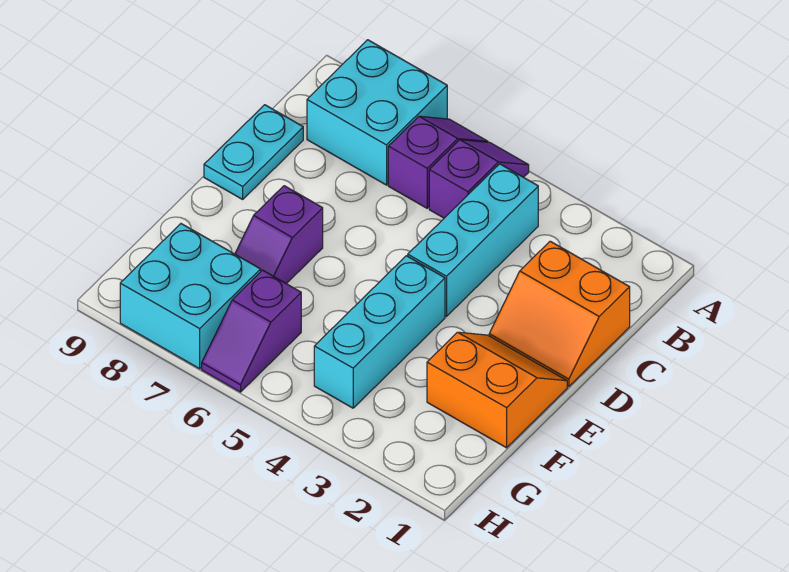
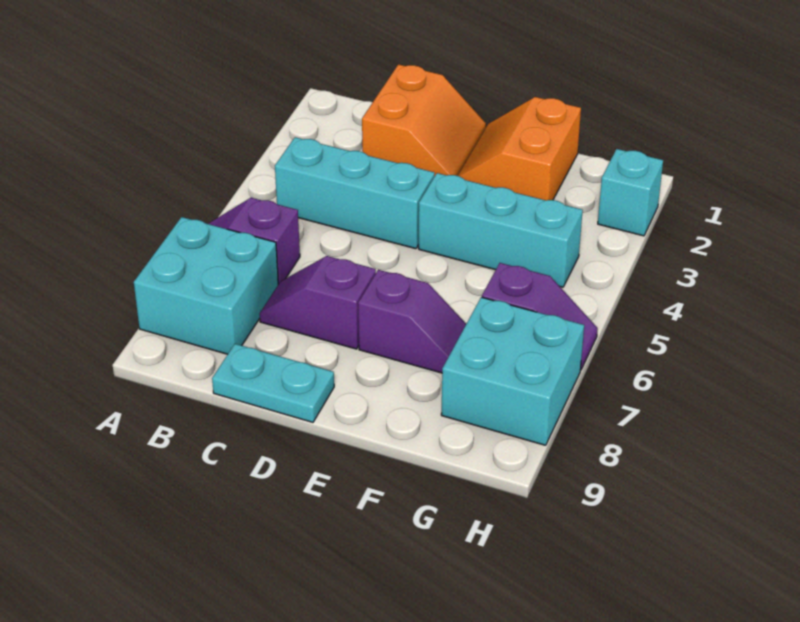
purple 1x2 slope [429,140,529,218] -> purple 1x2 slope moved to [259,256,376,349]
none -> cyan 1x1 brick [598,149,663,236]

